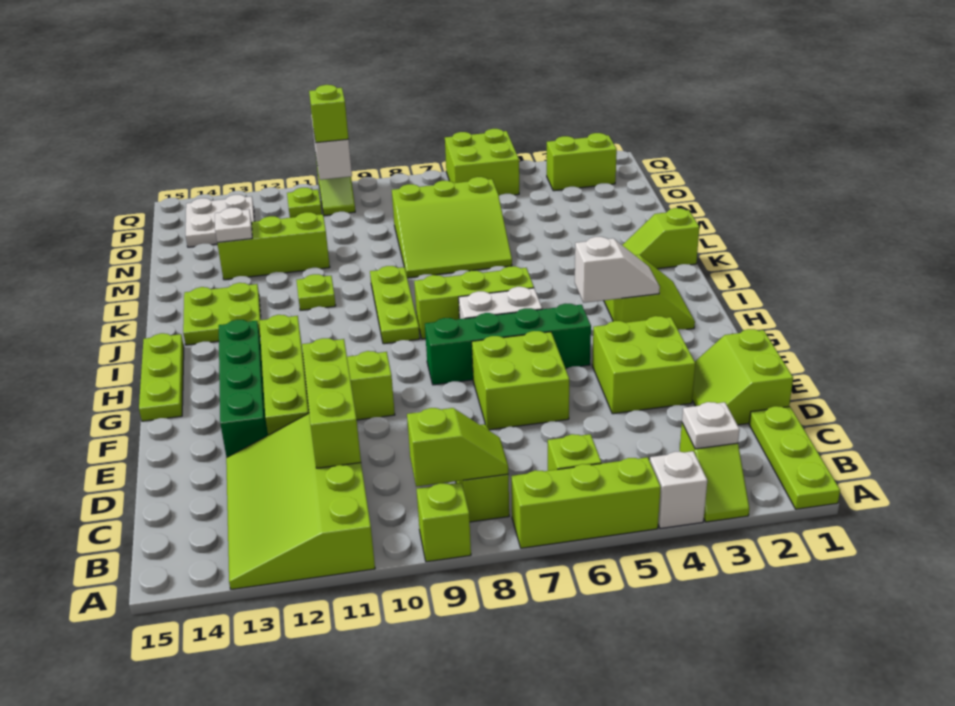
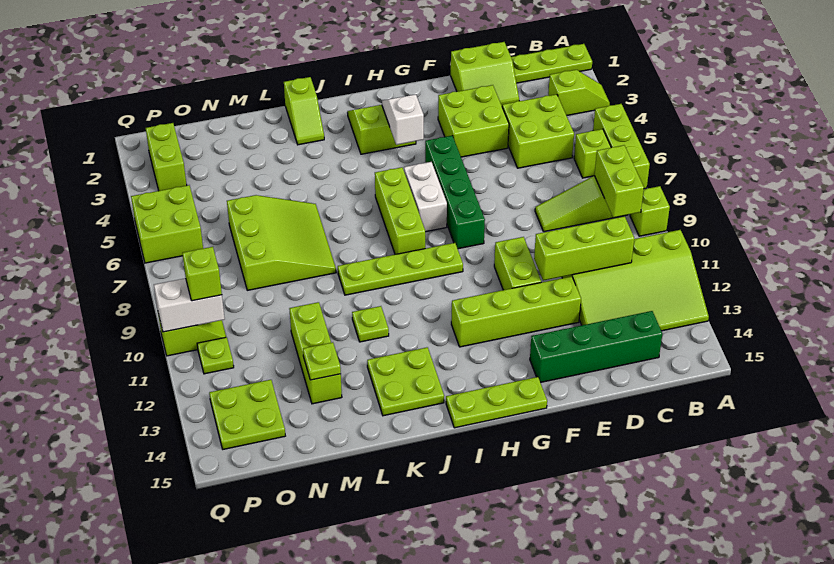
white 1x1 brick [650,451,707,529] -> none
white 1x1 plate [682,402,740,449] -> none
lime 1x2 slope [407,408,508,487] -> lime 1x2 brick [594,145,644,218]
lime 2x2 brick [472,331,569,430] -> lime 2x2 brick moved to [502,94,574,168]
green 1x4 brick [219,320,268,457] -> green 1x4 brick moved to [530,311,662,382]
lime 1x3 plate [370,266,420,344] -> lime 1x4 plate [338,243,463,295]
white 1x1 plate [215,207,252,243] -> lime 1x1 plate [303,342,341,380]
white 2x2 plate [186,195,255,247] -> lime 2x2 plate [209,380,285,449]

